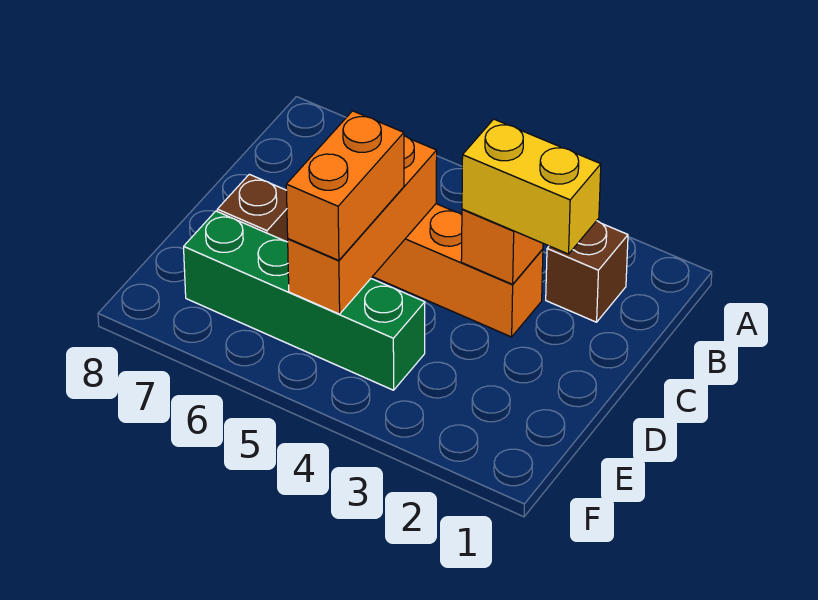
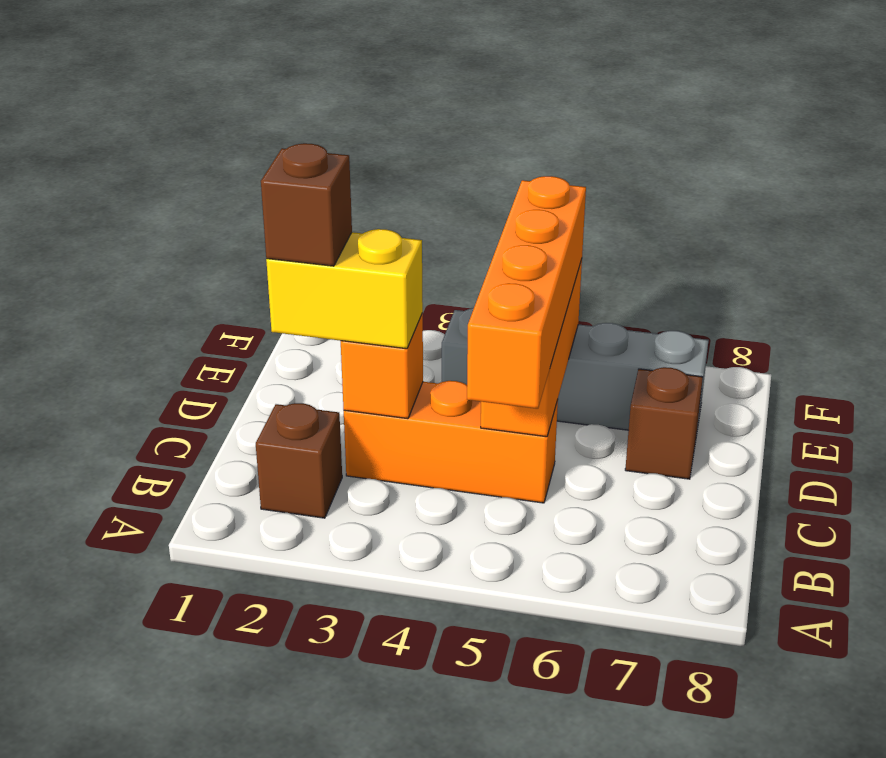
none -> brown 1x1 brick [261,143,352,266]
orange 1x2 brick [286,111,404,260] -> orange 1x4 brick [467,176,586,409]
green 1x4 brick [184,211,425,390] -> grey 1x4 brick [442,308,708,436]

